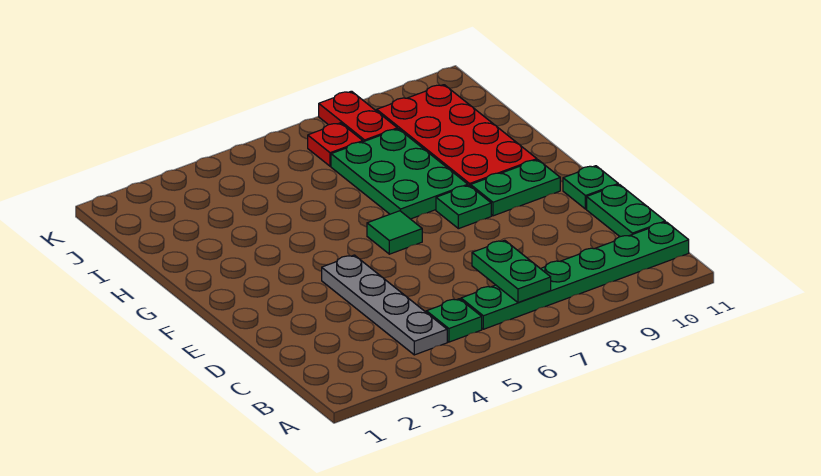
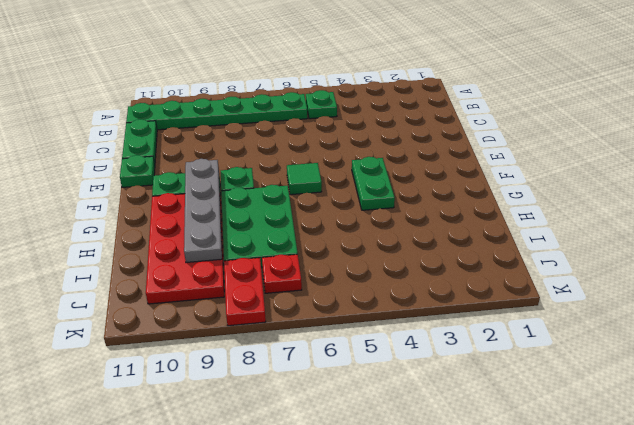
grey 1x4 plate [322,255,447,355] -> grey 1x4 plate moved to [184,159,222,262]
green 1x2 plate [472,240,551,302] -> green 1x2 plate moved to [352,157,395,210]

